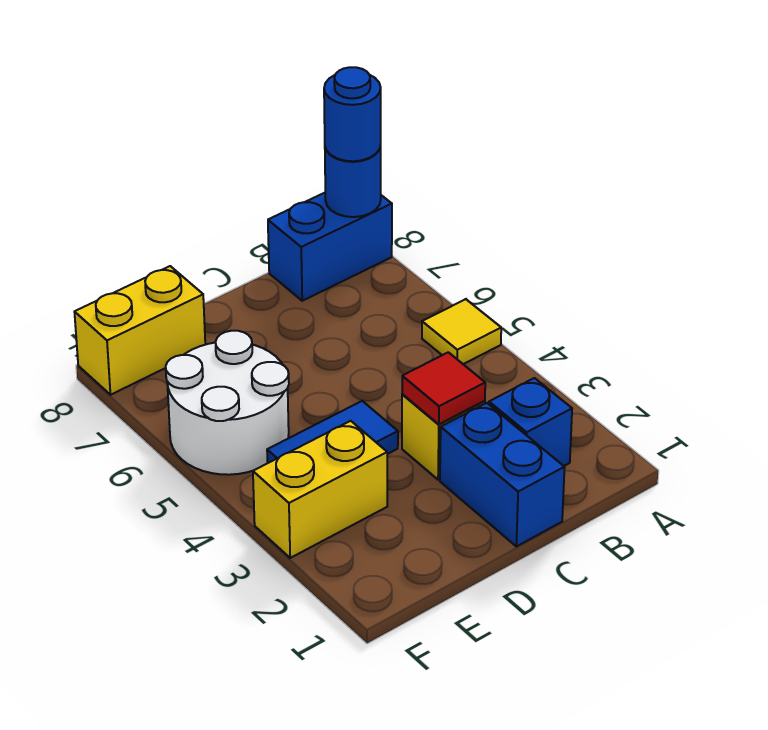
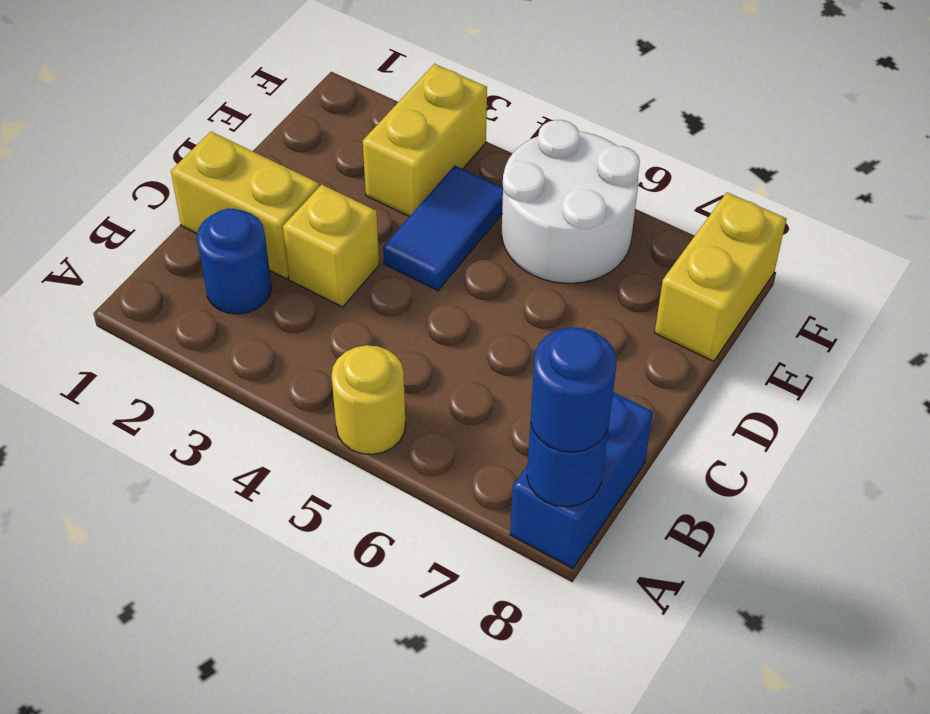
yellow 1x1 tile [422,299,501,364] -> yellow 1x1 round brick [331,345,406,454]
blue 1x1 brick [489,378,572,466] -> blue 1x1 round brick [197,209,272,314]
blue 1x2 brick [440,403,565,546] -> yellow 1x2 brick [171,132,319,279]
red 1x1 tile [402,352,485,424] -> none

